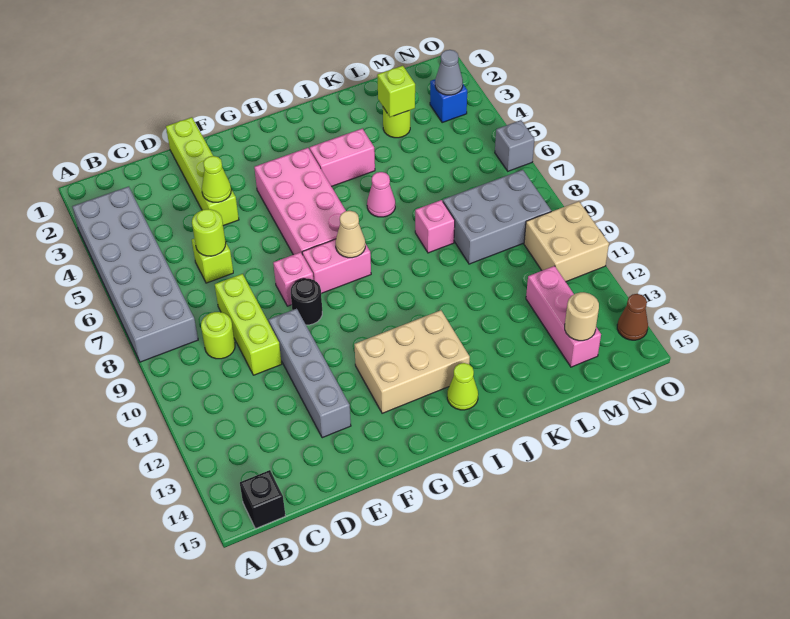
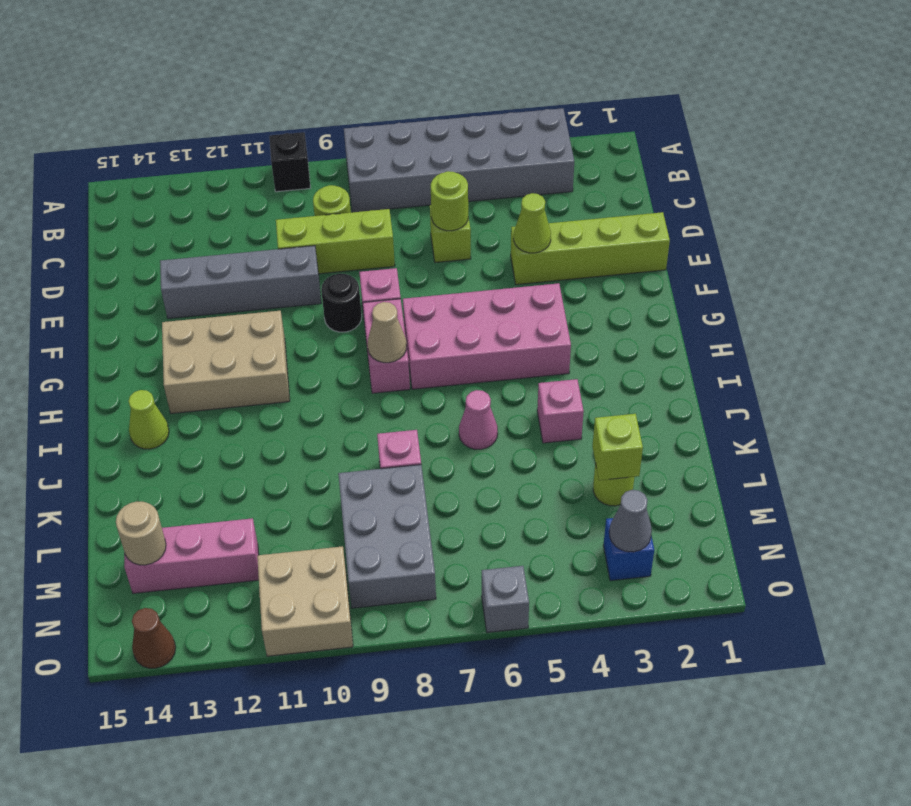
black 1x1 brick [240,470,285,529] -> black 1x1 brick moved to [269,132,310,192]
tan 2x3 brick [354,310,470,413] -> tan 2x3 brick turned to [162,311,290,414]
pink 1x2 brick [310,129,375,186] -> pink 1x1 brick [537,379,584,443]

